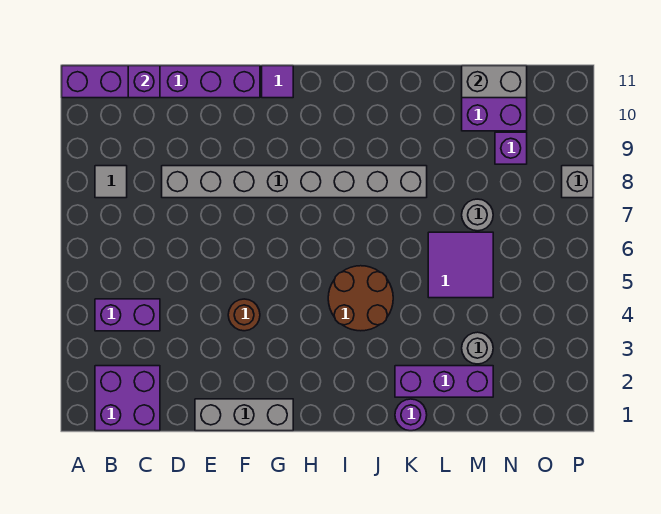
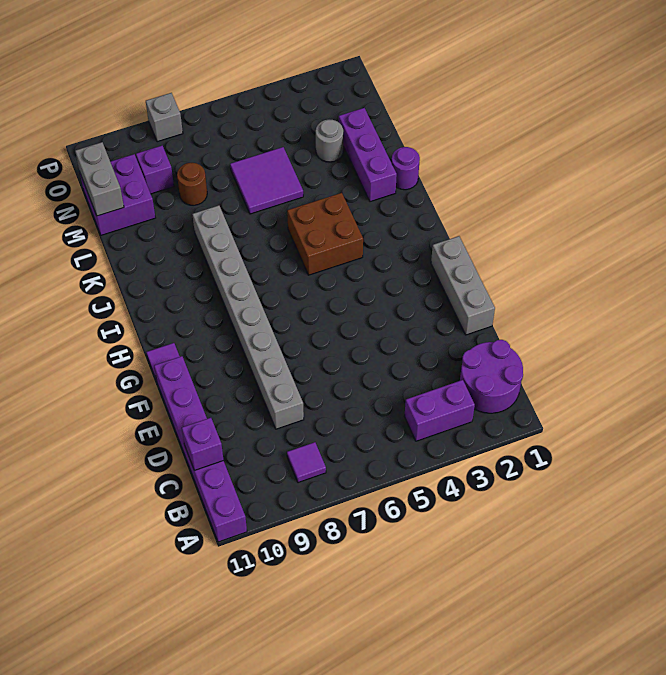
purple 2x2 brick [95,366,160,431] -> purple 2x2 round brick [460,340,523,413]
purple 1x2 brick [95,299,160,331] -> purple 1x2 brick turned to [404,380,475,441]
grey 1x1 tile [95,166,127,198] -> purple 1x1 tile [287,442,326,483]
brown 1x1 round brick [228,299,260,331] -> brown 1x1 round brick moved to [177,163,207,205]
brown 2x2 round brick [328,266,393,331] -> brown 2x2 brick [287,193,363,275]
grey 1x1 round brick [462,199,493,231] -> none

